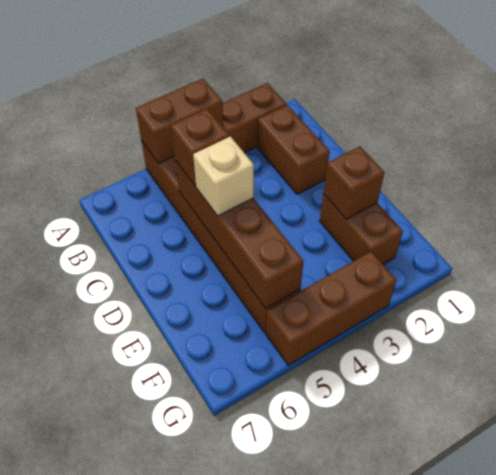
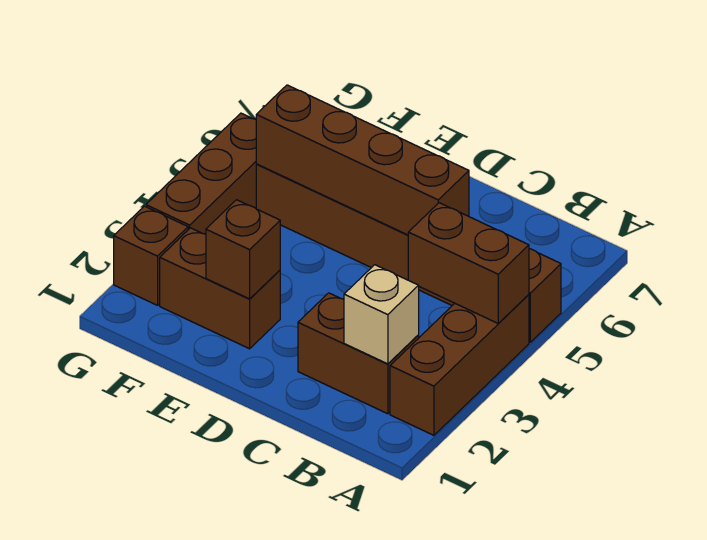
brown 1x2 brick [136,79,224,163] -> brown 1x2 brick turned to [408,203,529,324]
brown 1x1 brick [171,109,229,186] -> brown 1x1 brick moved to [114,206,188,305]
tan 1x1 brick [193,136,254,216] -> tan 1x1 brick moved to [344,265,419,364]

